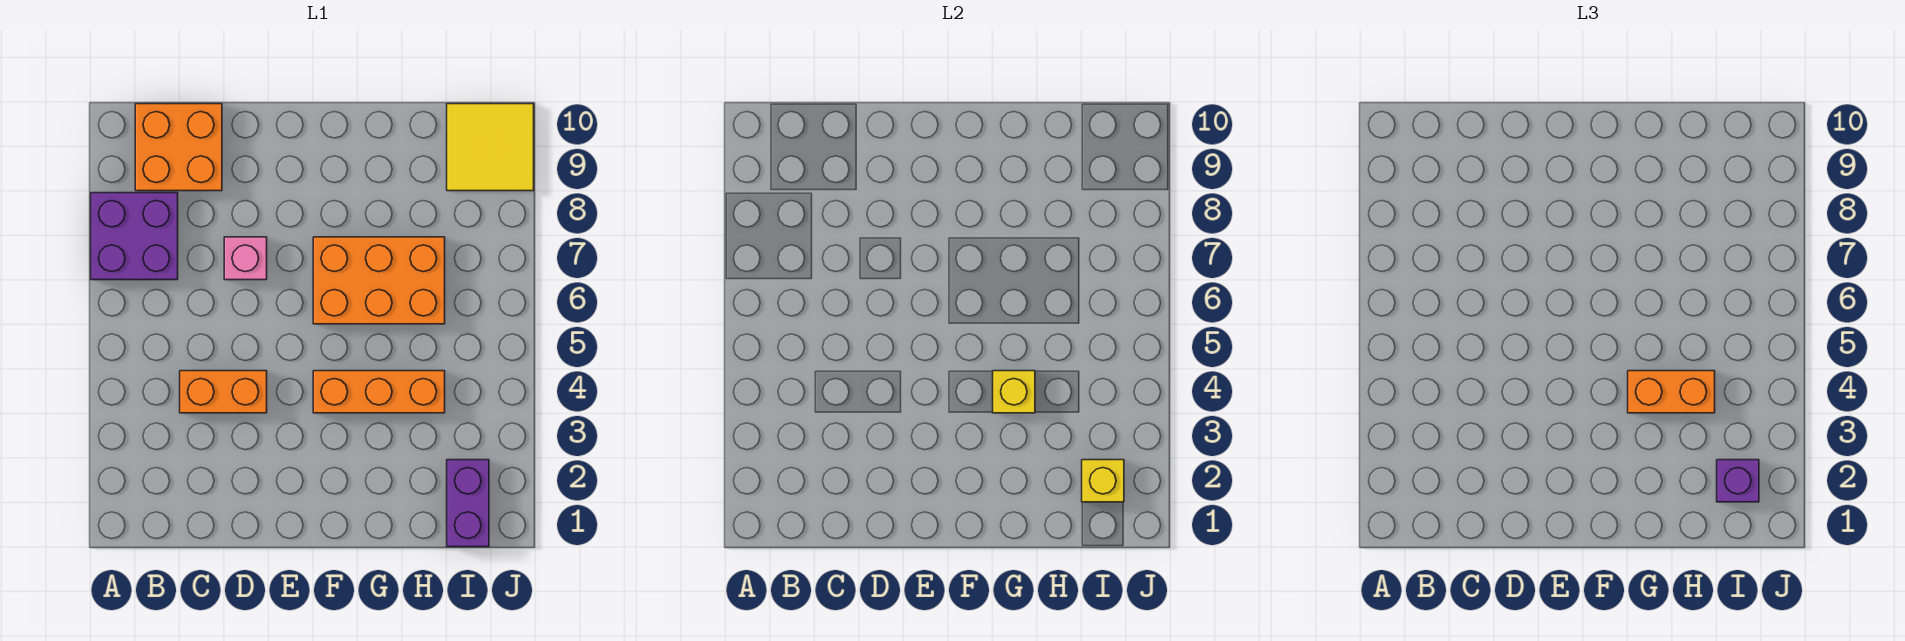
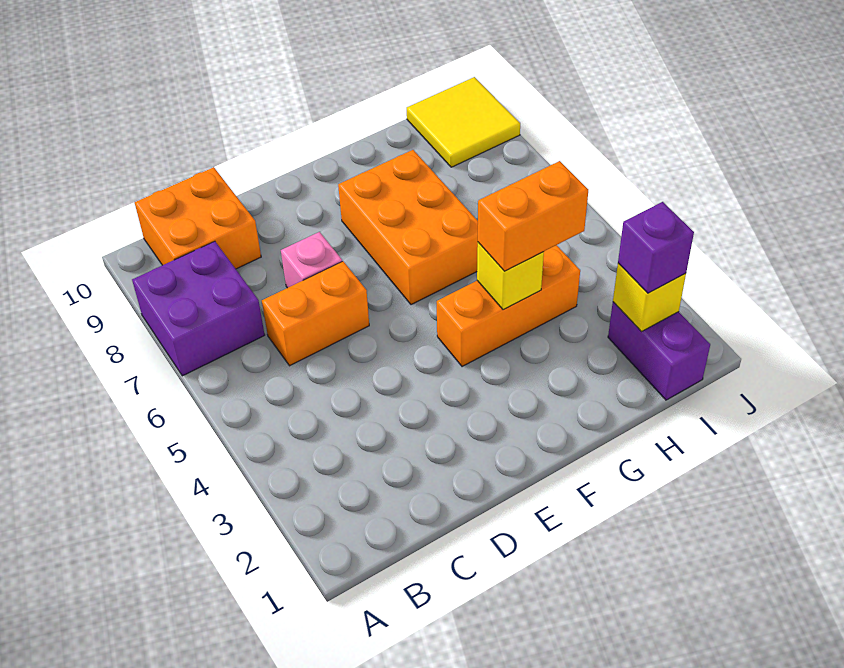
orange 1x2 brick [180,371,267,413] -> orange 1x2 brick moved to [262,261,369,366]
orange 2x3 brick [313,237,445,324] -> orange 2x3 brick turned to [338,150,478,305]

